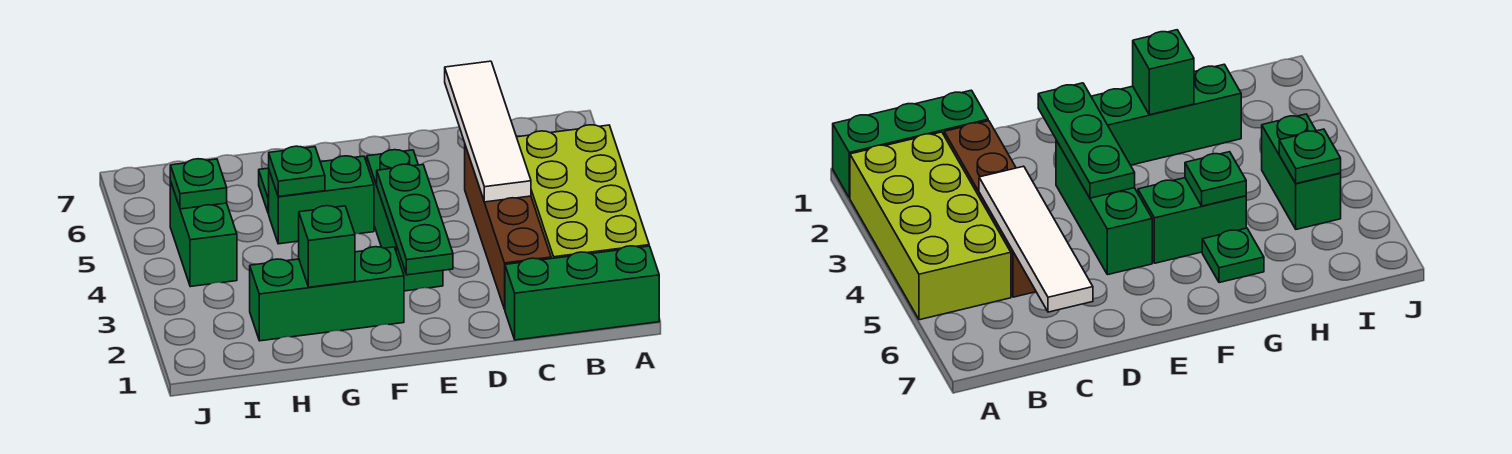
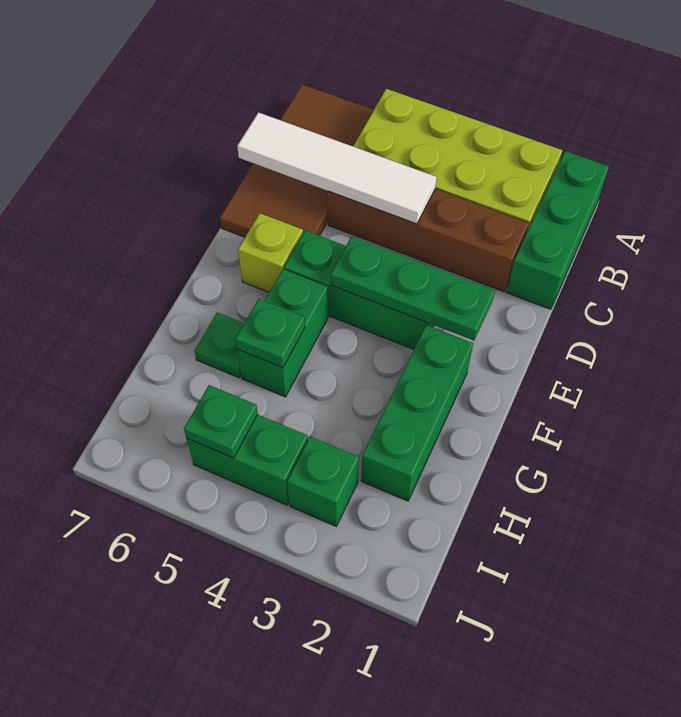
none -> brown 2x4 tile [220,84,374,237]
none -> lime 1x1 brick [238,213,303,292]
green 1x1 brick [299,206,355,287] -> green 1x1 brick moved to [287,437,359,526]

